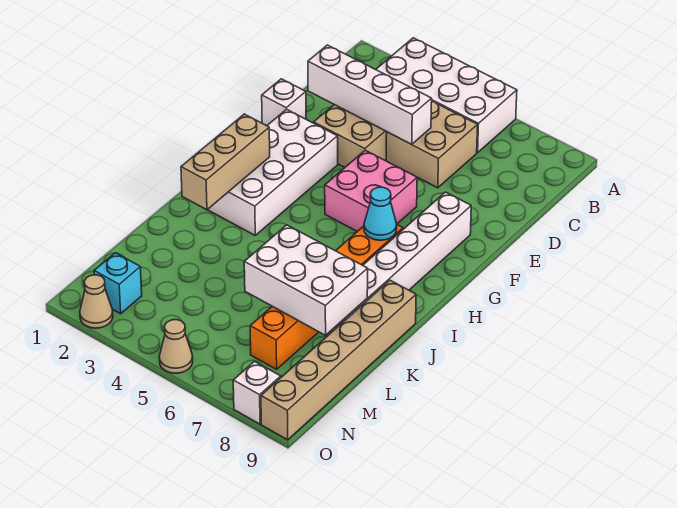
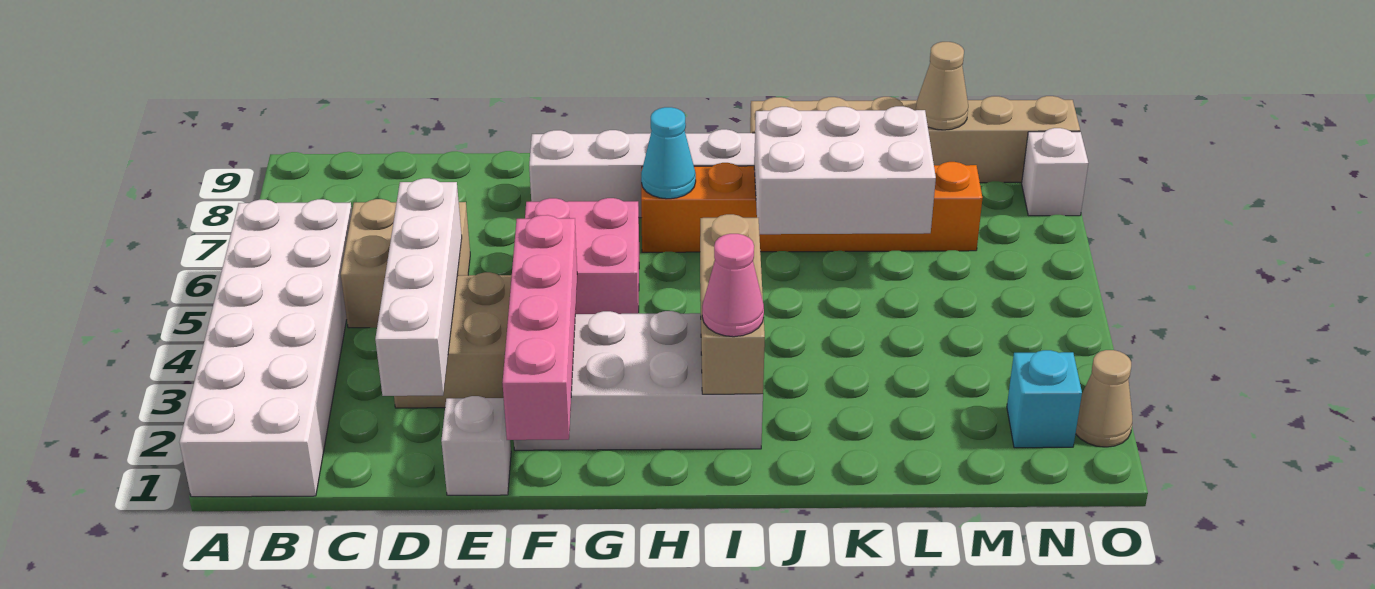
white 2x4 brick [376,38,517,153] -> white 2x6 brick [179,199,352,497]
none -> pink 1x4 brick [503,215,577,440]
tan 1x3 brick [181,114,270,210] -> tan 1x3 brick turned to [700,214,765,394]
none -> pink 1x1 cone [702,234,764,337]
white 2x3 brick [244,225,368,335] -> white 2x3 brick turned to [754,106,936,234]
tan 1x1 cone [159,320,193,373] -> tan 1x1 cone moved to [916,42,968,130]

